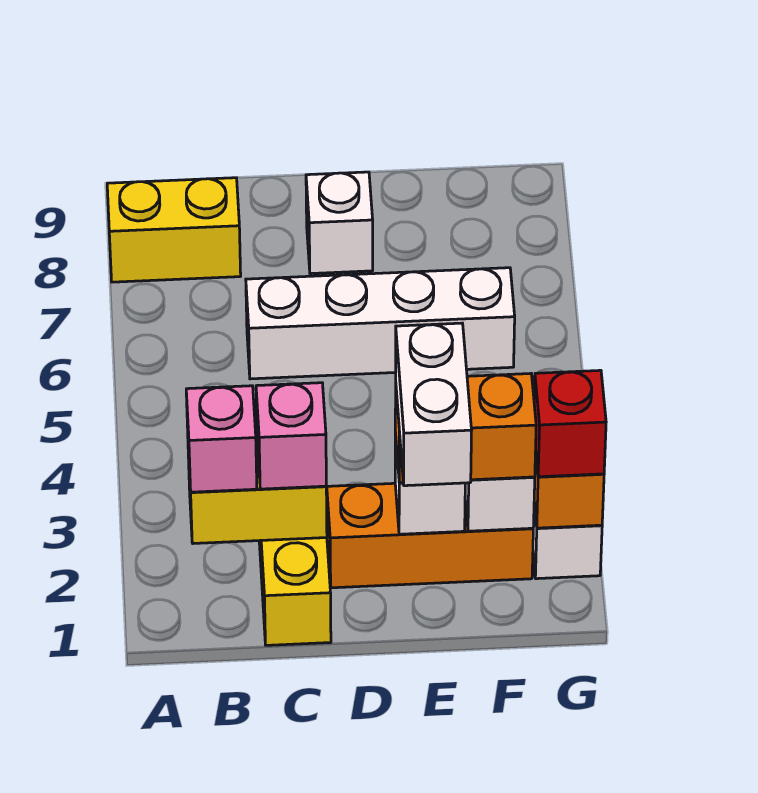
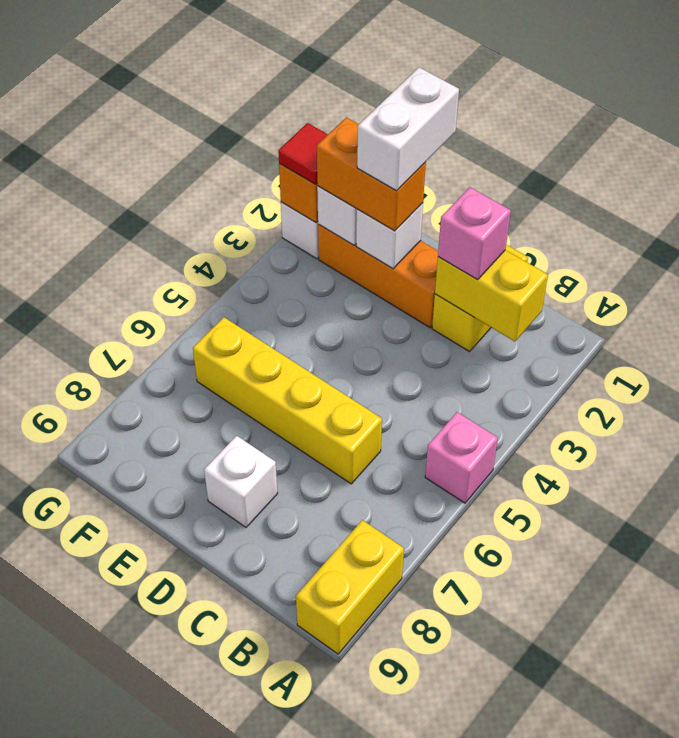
yellow 1x2 brick [107,178,241,282] -> yellow 1x2 brick turned to [296,520,404,654]
pink 1x1 brick [186,386,257,492] -> pink 1x1 brick moved to [425,412,498,503]
white 1x4 brick [246,268,515,379] -> yellow 1x4 brick [193,317,382,484]
red 1x1 brick [534,370,606,477] -> red 1x1 tile [278,123,328,184]

